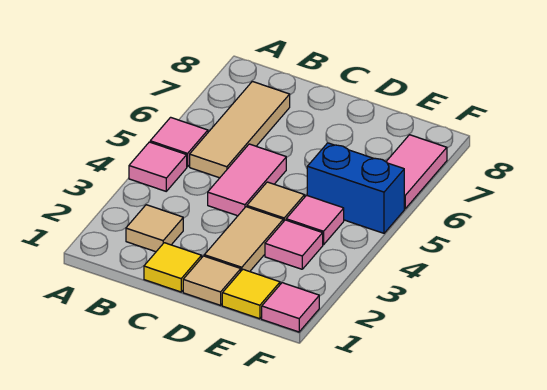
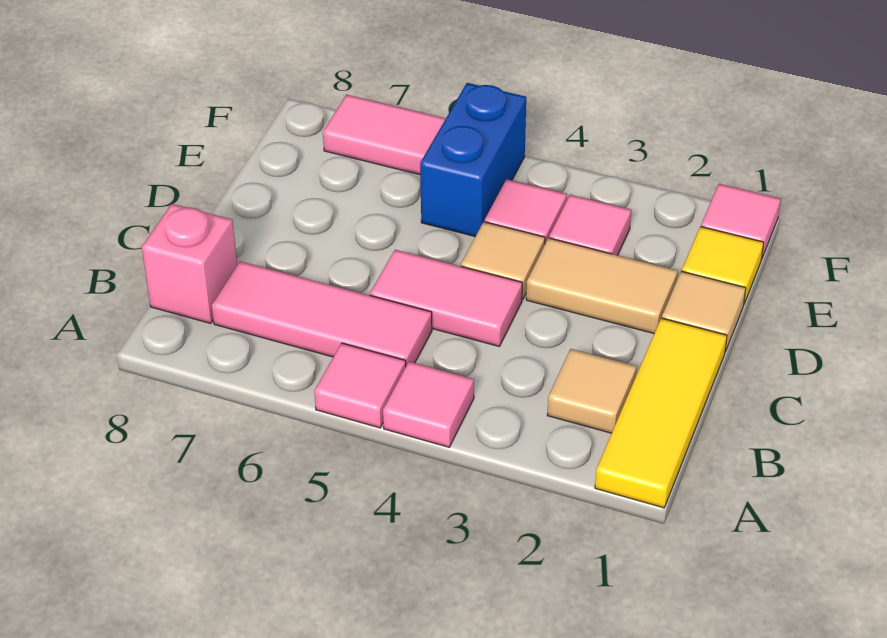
tan 1x3 tile [190,81,290,178] -> pink 1x3 tile [212,261,432,366]
none -> pink 1x1 brick [142,204,237,323]
yellow 1x1 tile [144,243,202,292] -> yellow 1x3 tile [595,318,727,508]

